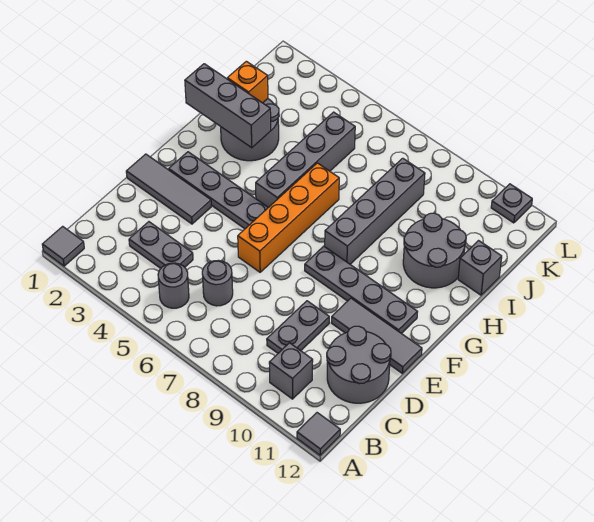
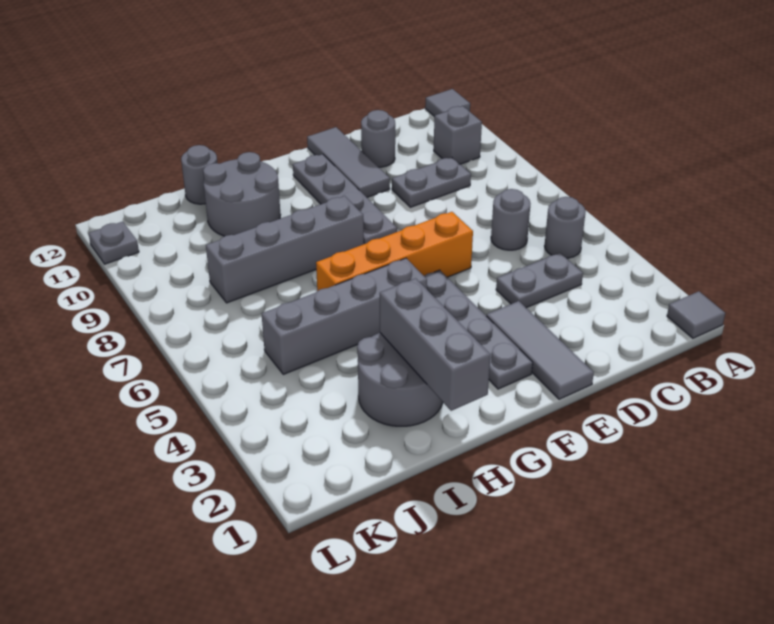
grey 1x2 plate [129,222,193,268] -> grey 1x2 plate turned to [496,253,583,308]
grey 2x2 round brick [327,326,391,403] -> grey 1x1 round brick [361,110,395,167]
orange 1x1 brick [227,61,268,103] -> none
grey 1x1 brick [458,241,502,295] -> grey 1x1 round brick [181,145,217,204]

